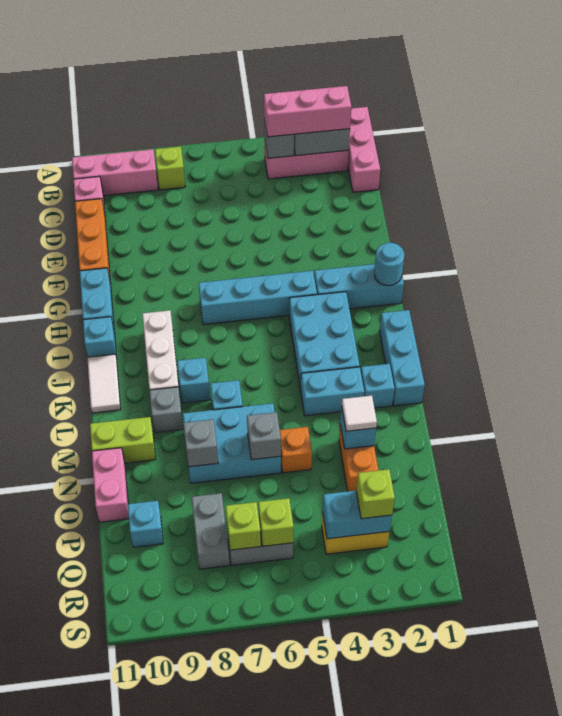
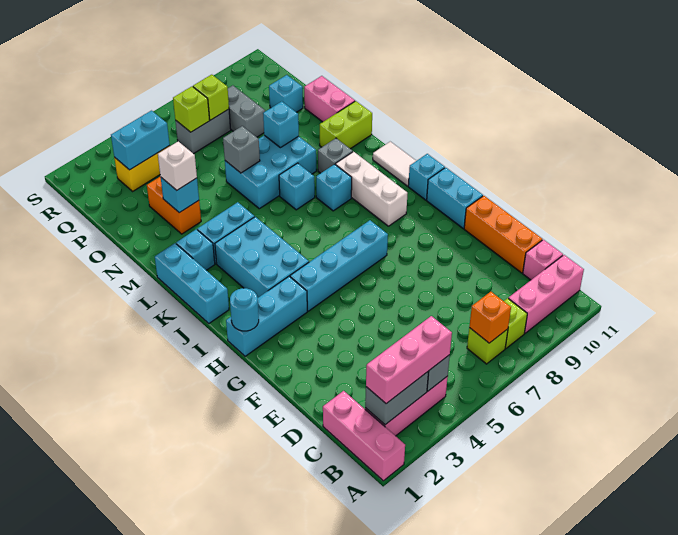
white 1x1 tile [342,396,377,431] -> white 1x1 brick [158,141,197,190]
orange 1x1 brick [280,427,312,473] -> orange 1x1 brick moved to [469,292,511,343]
grey 1x1 brick [184,419,218,467] -> cyan 1x1 brick [263,101,299,148]
lime 1x1 brick [356,469,395,519] -> lime 1x1 brick moved to [467,328,508,364]

